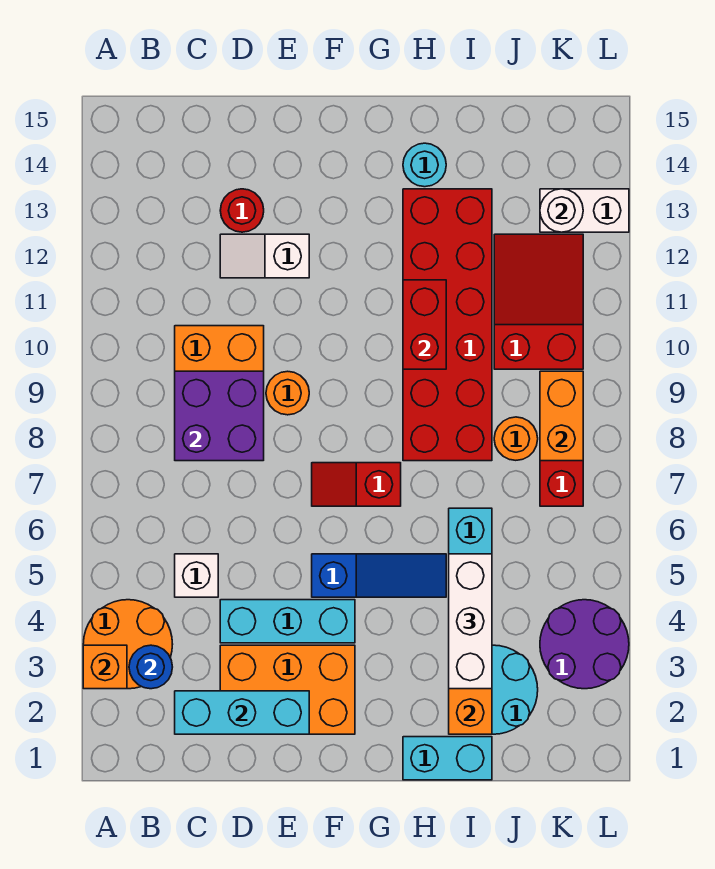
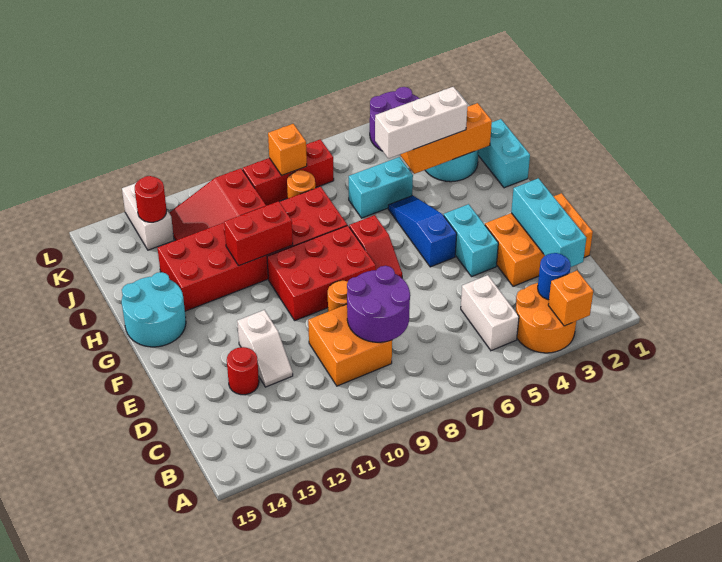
white 1x1 brick [175,554,218,597] -> white 1x2 brick [461,275,519,351]
purple 2x2 brick [175,371,264,461] -> purple 2x2 round brick [347,266,410,342]
orange 2x3 brick [220,645,355,734] -> orange 2x3 brick turned to [485,193,593,286]
cyan 1x3 brick [220,600,355,643] -> cyan 1x2 brick [444,204,498,277]
none -> red 2x3 brick [267,225,376,321]
cyan 1x1 round brick [403,143,446,187] -> cyan 2x2 round brick [122,272,186,347]
orange 1x2 brick [540,371,583,461] -> orange 1x1 brick [268,124,307,175]
white 1x1 round brick [540,189,583,232] -> red 1x1 round brick [135,176,167,222]

